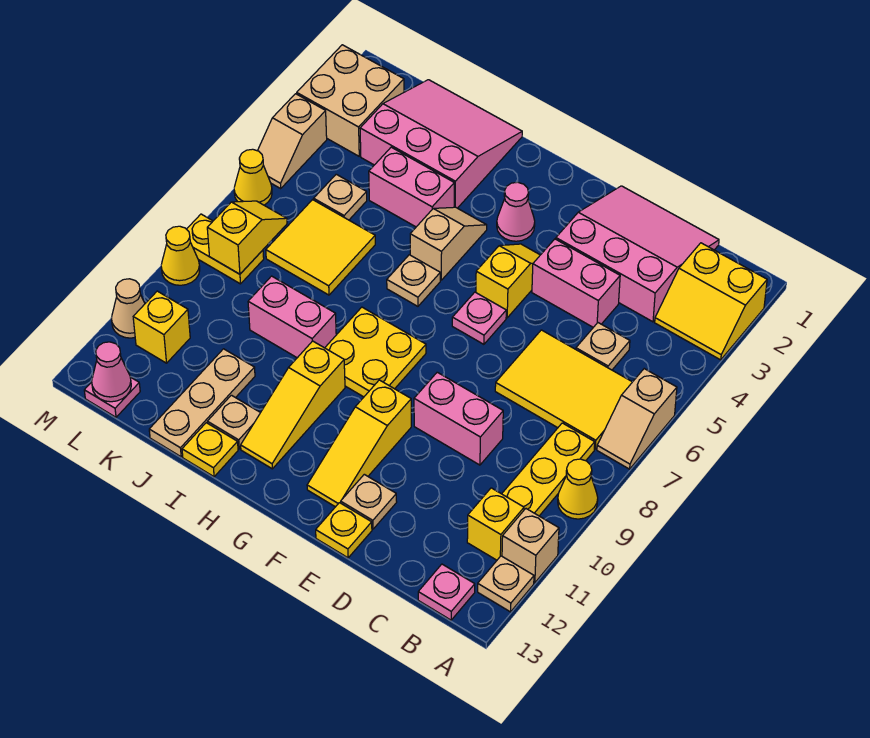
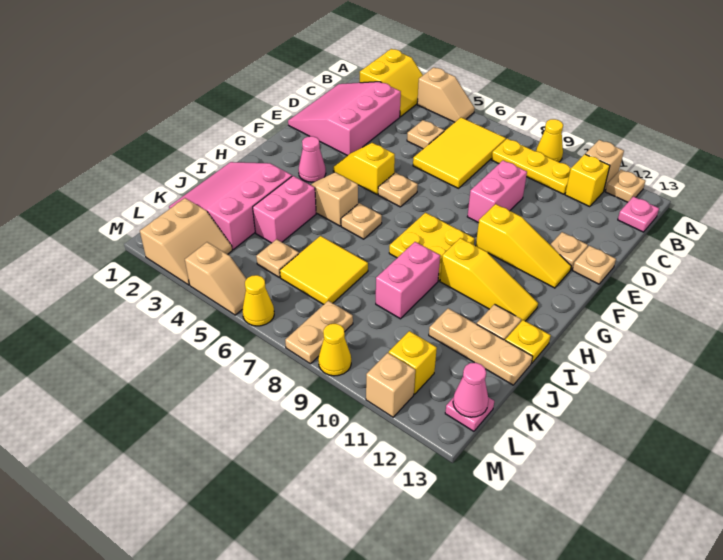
tan 1x2 slope [597,369,677,469] -> tan 1x2 slope moved to [417,67,475,122]
pink 1x2 brick [532,239,620,327] -> none
yellow 1x1 plate [316,503,372,558] -> tan 1x1 plate [573,246,616,284]
pink 1x1 plate [452,292,506,344] -> tan 1x1 plate [378,173,418,207]
tan 2x2 brick [297,45,404,156] -> tan 2x2 slope [140,198,232,285]
yellow 1x2 slope [207,201,287,274] -> none
yellow 1x2 plate [187,214,264,284] -> tan 1x2 plate [285,301,353,364]
tan 1x1 cone [111,279,145,338] -> tan 1x1 brick [366,353,415,417]

